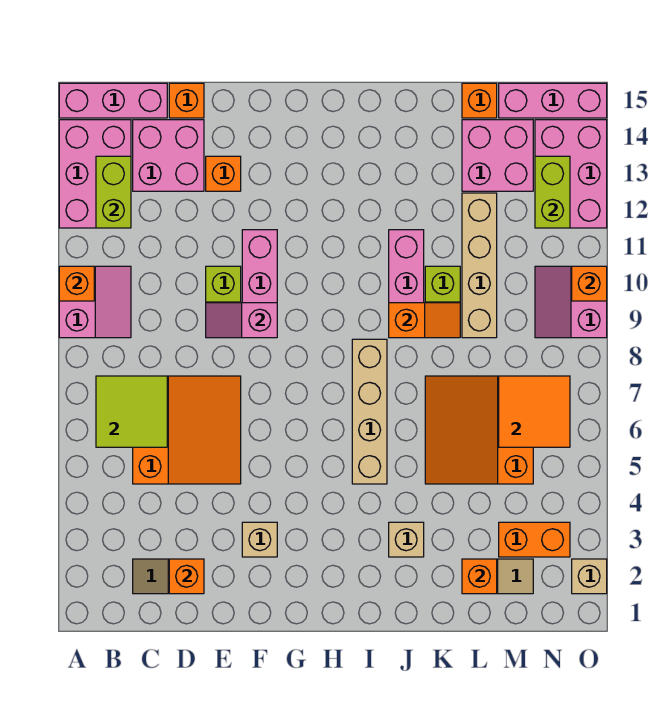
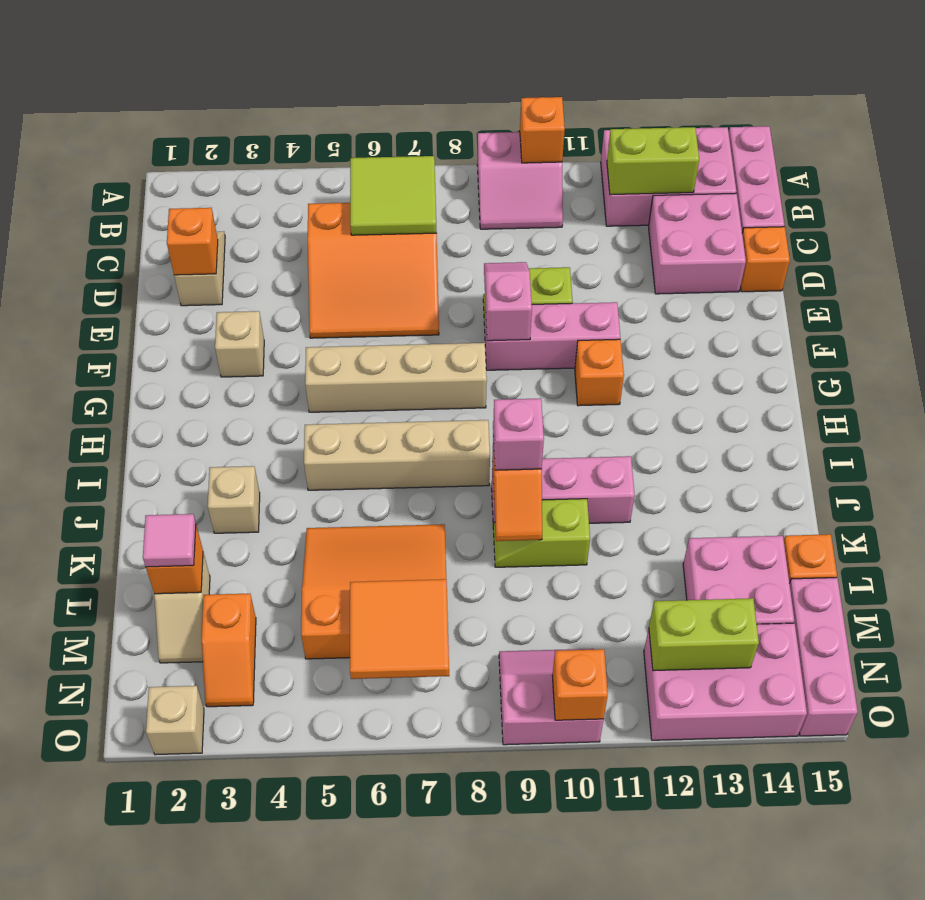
orange 1x1 brick [206,156,241,191] -> orange 1x1 brick moved to [575,339,624,406]
none -> pink 1x1 brick [493,398,544,470]
none -> pink 1x1 tile [143,514,196,567]
tan 1x4 brick [462,193,497,338] -> tan 1x4 brick moved to [305,343,487,412]
orange 1x2 brick [499,522,570,557] -> orange 1x2 slope [202,594,256,707]

